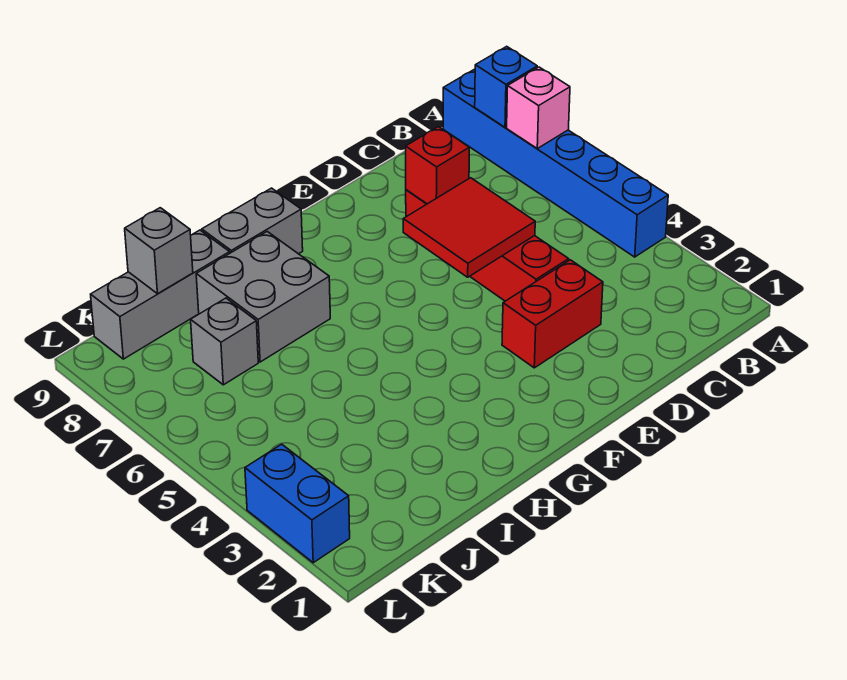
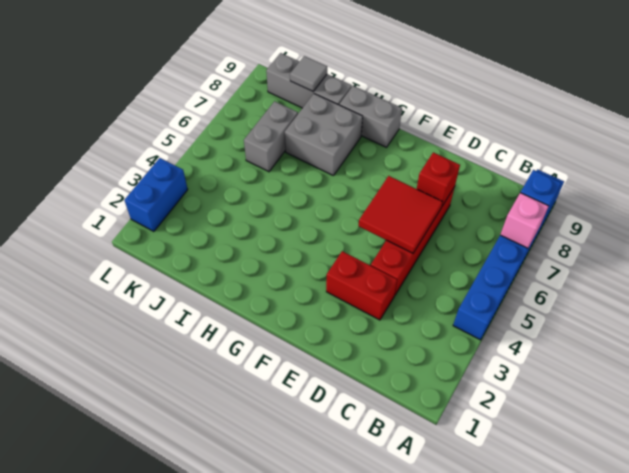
grey 1x1 brick [191,298,258,385] -> grey 1x2 brick [244,101,298,172]
grey 1x1 brick [125,208,193,294] -> grey 1x1 tile [290,56,327,91]

